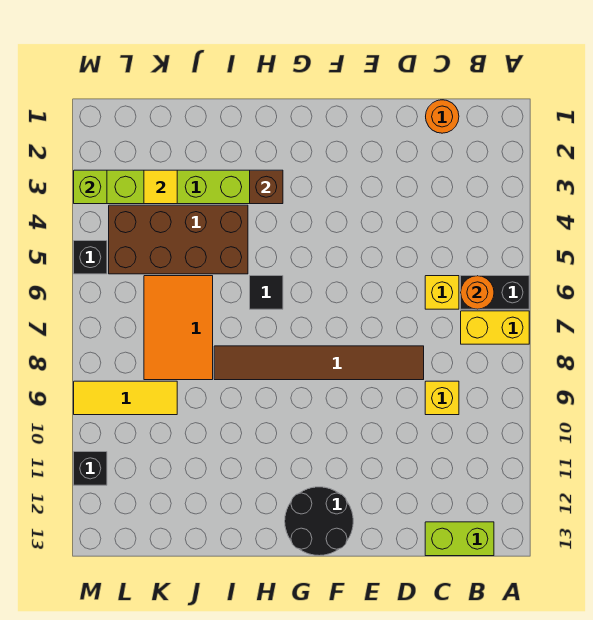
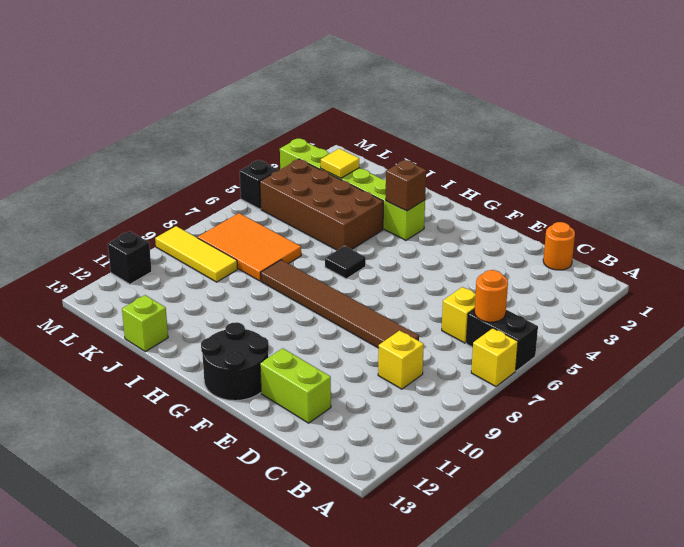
yellow 1x2 brick [461,311,529,344] -> yellow 1x1 brick [471,328,518,386]
lime 1x2 brick [425,522,494,556] -> lime 1x2 brick moved to [260,348,331,423]
orange 2x3 tile [144,276,213,380] -> orange 2x3 tile turned to [197,213,301,281]
lime 1x1 brick [74,170,107,204] -> lime 1x1 brick moved to [122,295,168,352]

